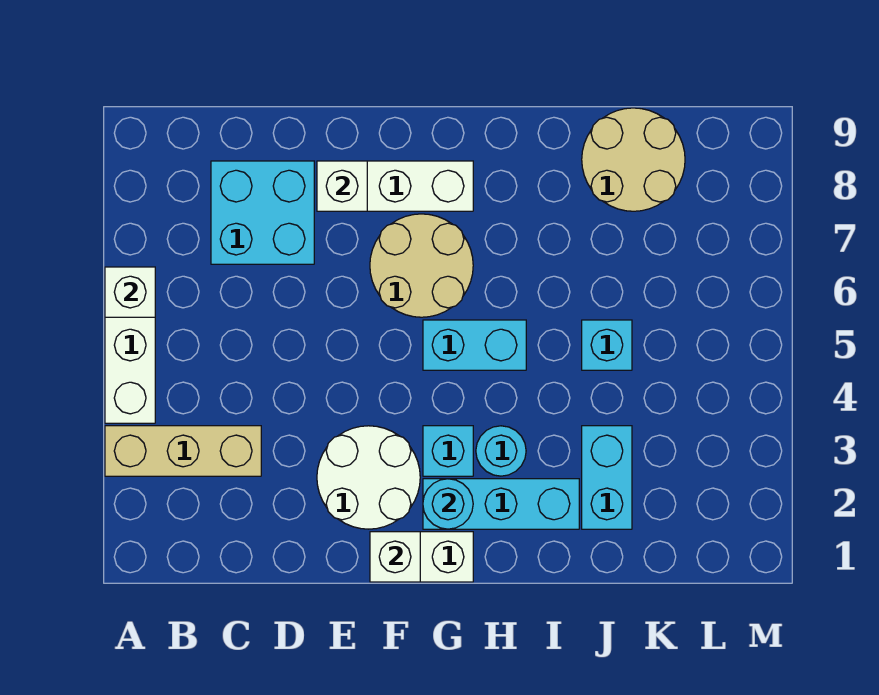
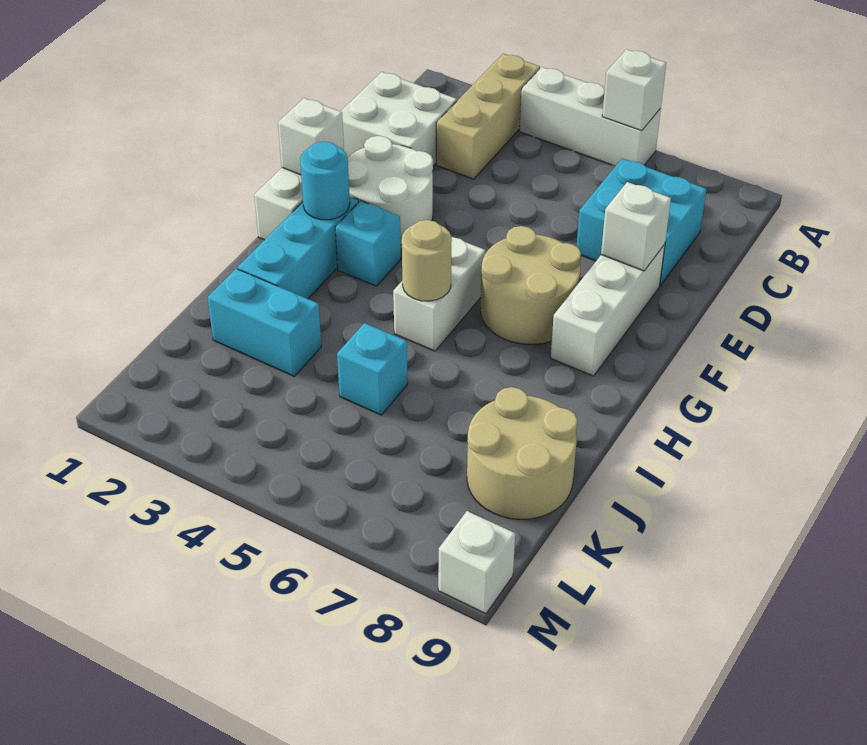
none -> white 2x2 brick [340,72,457,166]
cyan 1x2 brick [423,320,526,370] -> white 1x2 brick [393,237,485,351]
cyan 1x1 round brick [476,426,526,476] -> none
none -> tan 1x1 round brick [402,220,452,301]
none -> white 1x1 brick [438,511,515,614]

